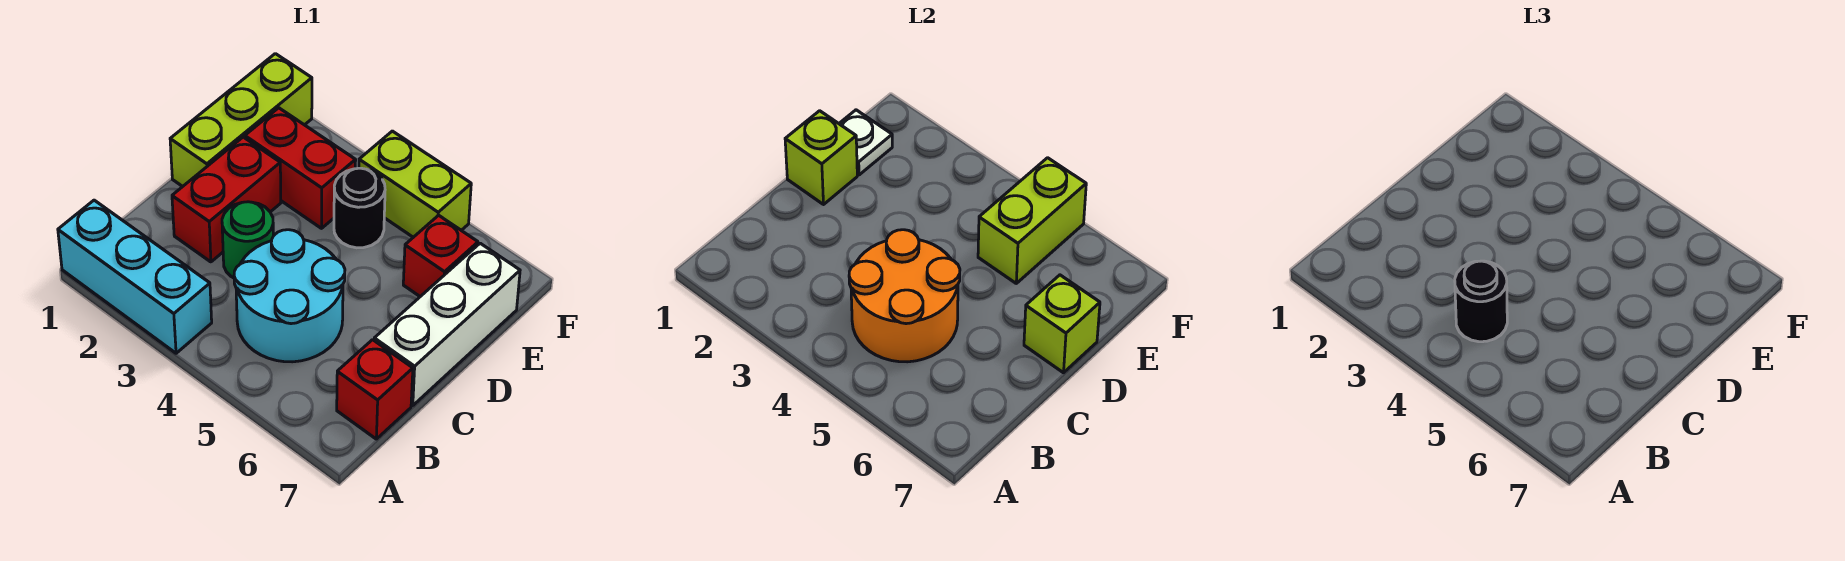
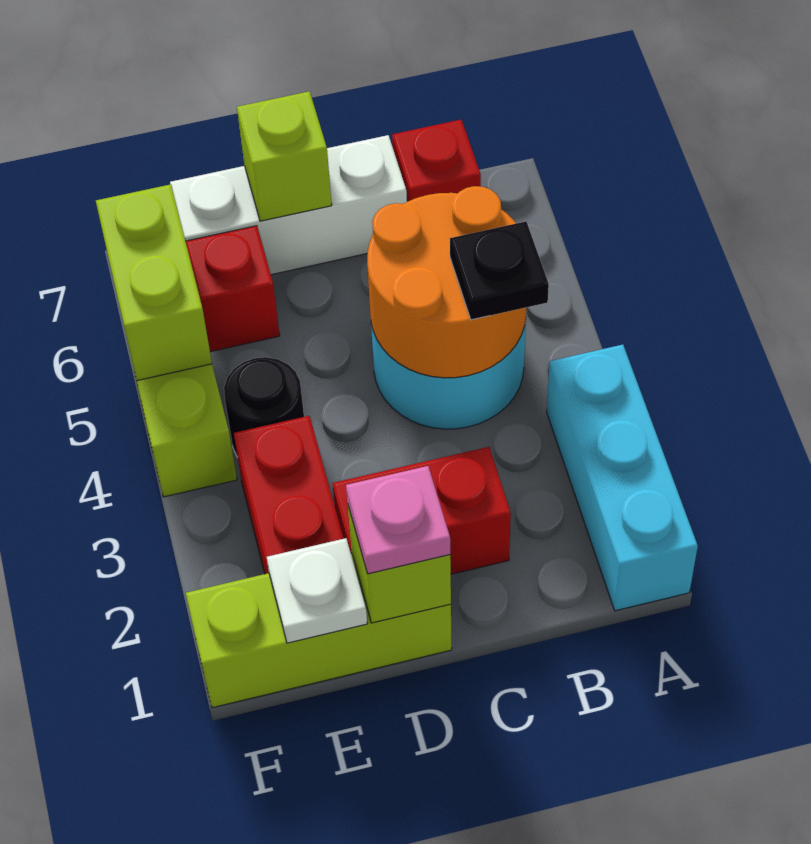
black 1x1 round brick [1455,261,1507,342] -> black 1x1 plate [450,222,549,320]
green 1x1 round brick [222,202,273,278] -> none
none -> pink 1x1 plate [346,466,450,574]
lime 1x2 brick [978,158,1086,283] -> lime 1x2 brick turned to [96,184,212,381]

